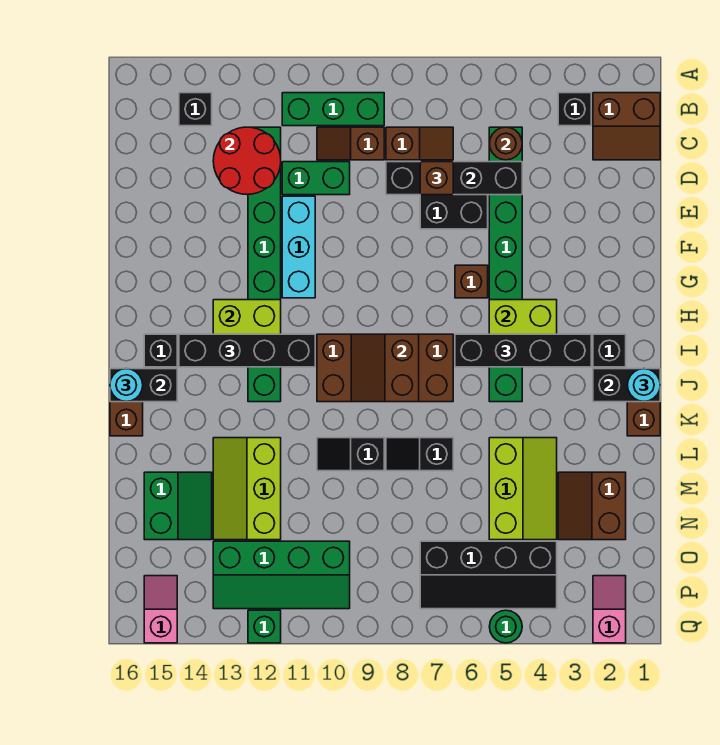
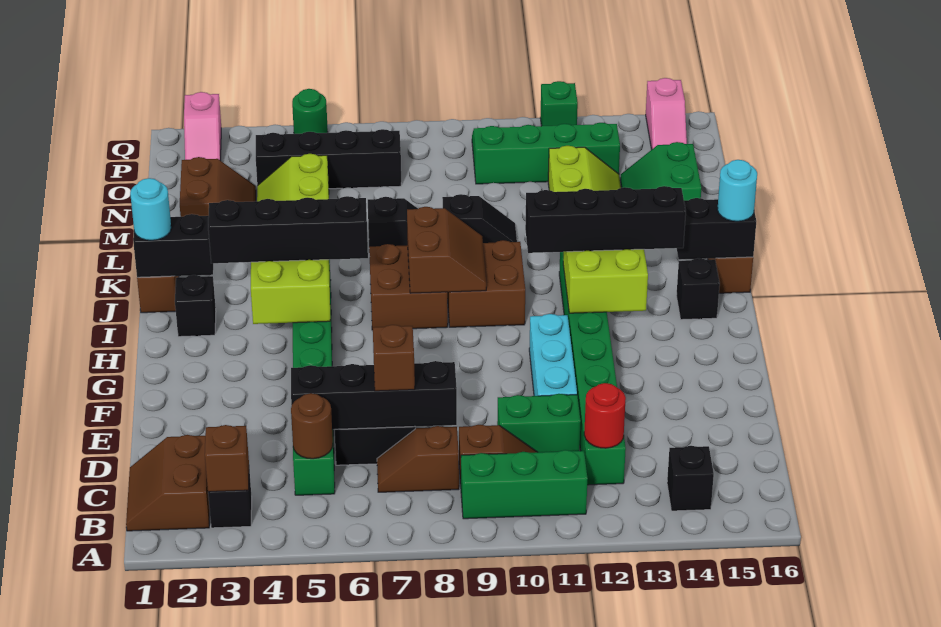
brown 2x2 slope [593,93,660,160] -> brown 2x2 slope turned to [126,435,210,531]
red 2x2 round brick [213,127,281,194] -> red 1x1 round brick [584,383,626,448]
brown 1x1 brick [455,265,488,298] -> brown 1x1 brick moved to [205,425,249,492]

